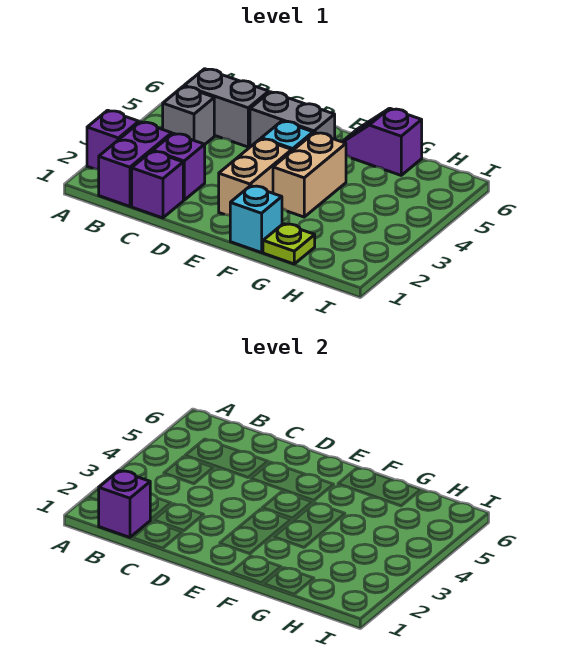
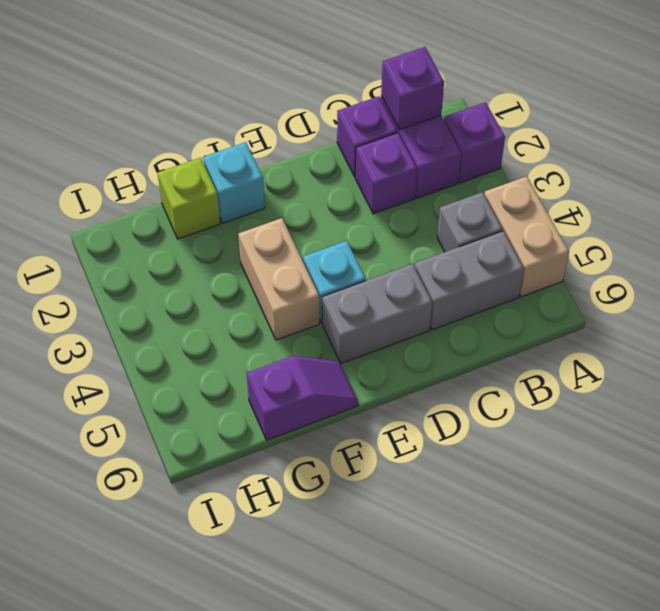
tan 1x2 brick [219,139,292,215] -> tan 1x2 brick moved to [484,176,569,297]
lime 1x1 plate [263,224,315,264] -> lime 1x1 brick [158,158,220,239]

